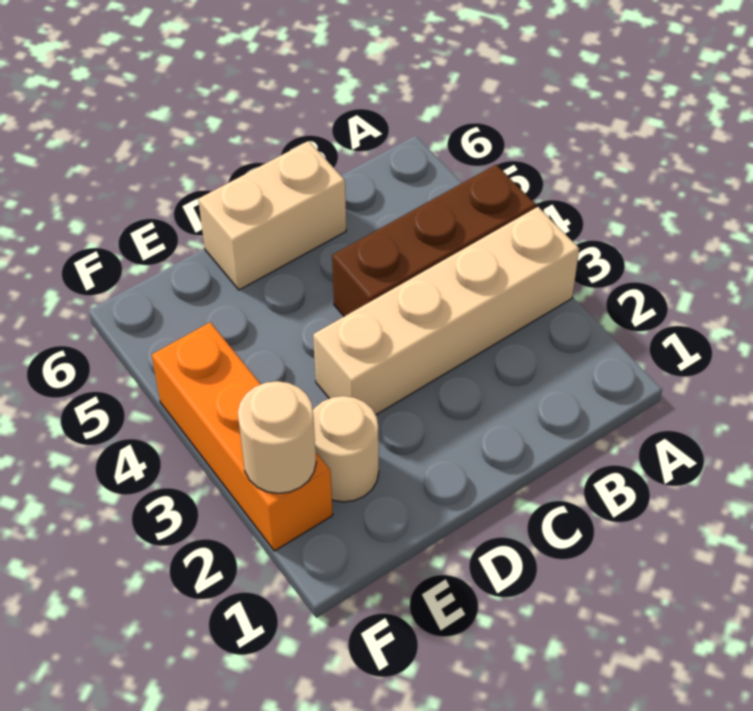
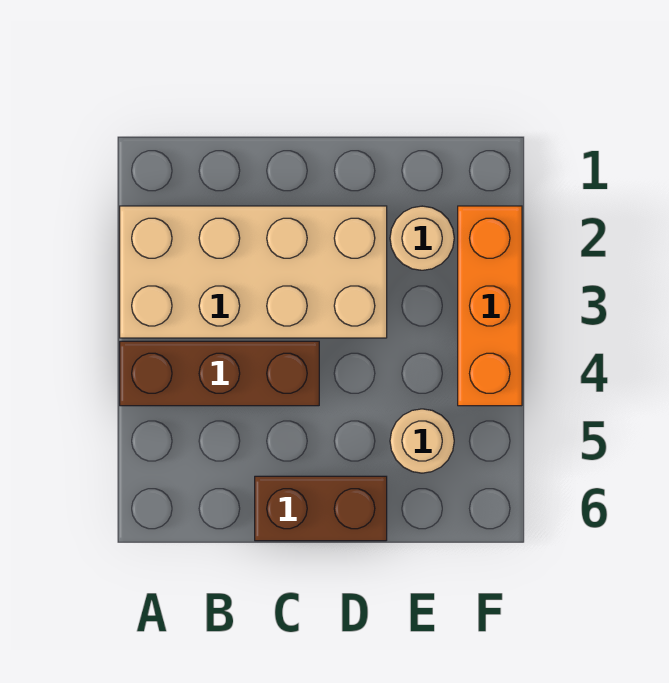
tan 1x4 brick [313,207,579,415] -> tan 2x4 brick [120,206,387,338]
tan 1x2 brick [198,141,346,290] -> brown 1x2 brick [255,476,387,541]
tan 1x1 round brick [238,381,316,493] -> tan 1x1 round brick moved to [390,409,454,473]

